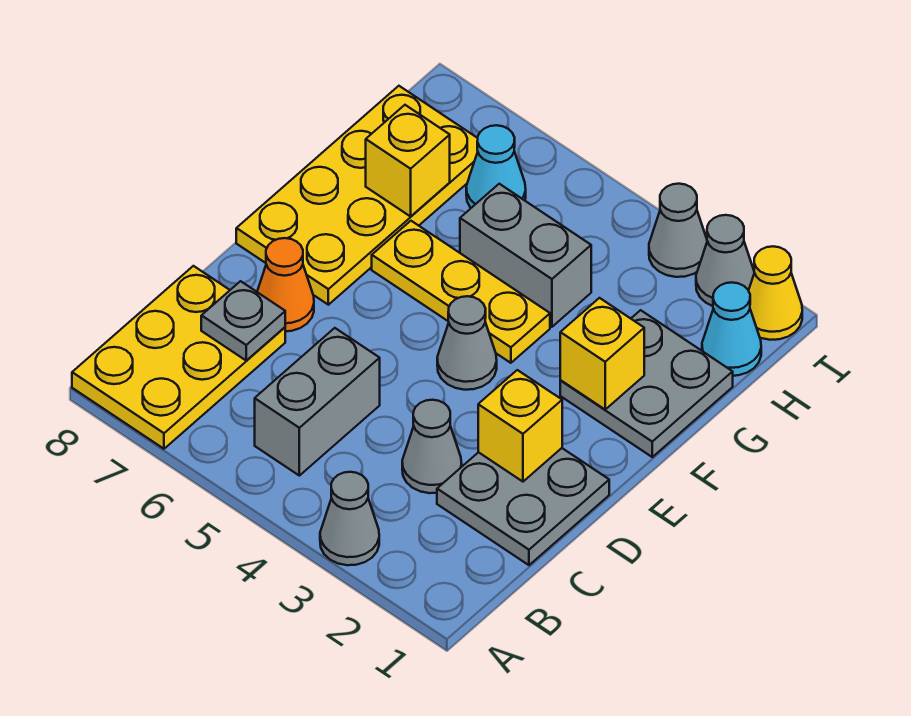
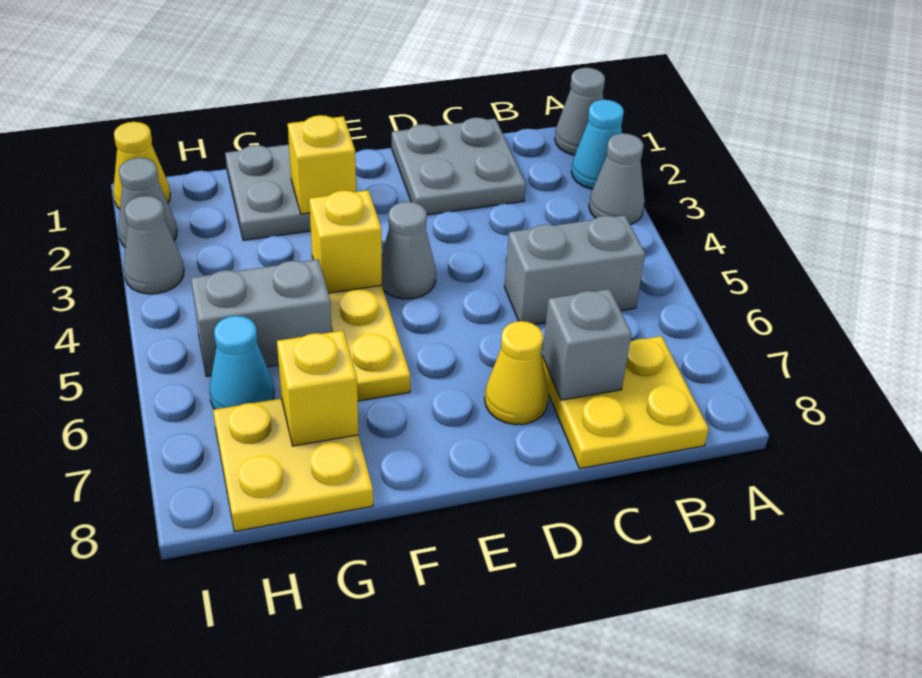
yellow 2x3 plate [72,266,285,449] -> yellow 2x2 plate [542,336,709,469]
grey 1x1 cone [402,400,462,493] -> grey 1x1 cone moved to [555,68,605,155]
grey 1x1 plate [201,281,285,360] -> grey 1x1 brick [542,289,631,400]
yellow 1x1 brick [478,370,562,482] -> yellow 1x1 brick moved to [309,190,382,293]
orange 1x1 cone [257,238,314,331] -> yellow 1x1 cone [485,321,549,425]
yellow 2x4 plate [236,86,478,305] -> yellow 2x2 plate [213,398,373,532]
grey 1x2 brick [460,184,591,327] -> grey 1x2 brick turned to [191,259,332,376]
cyan 1x1 cone [702,283,761,376] -> cyan 1x1 cone moved to [571,100,624,189]

